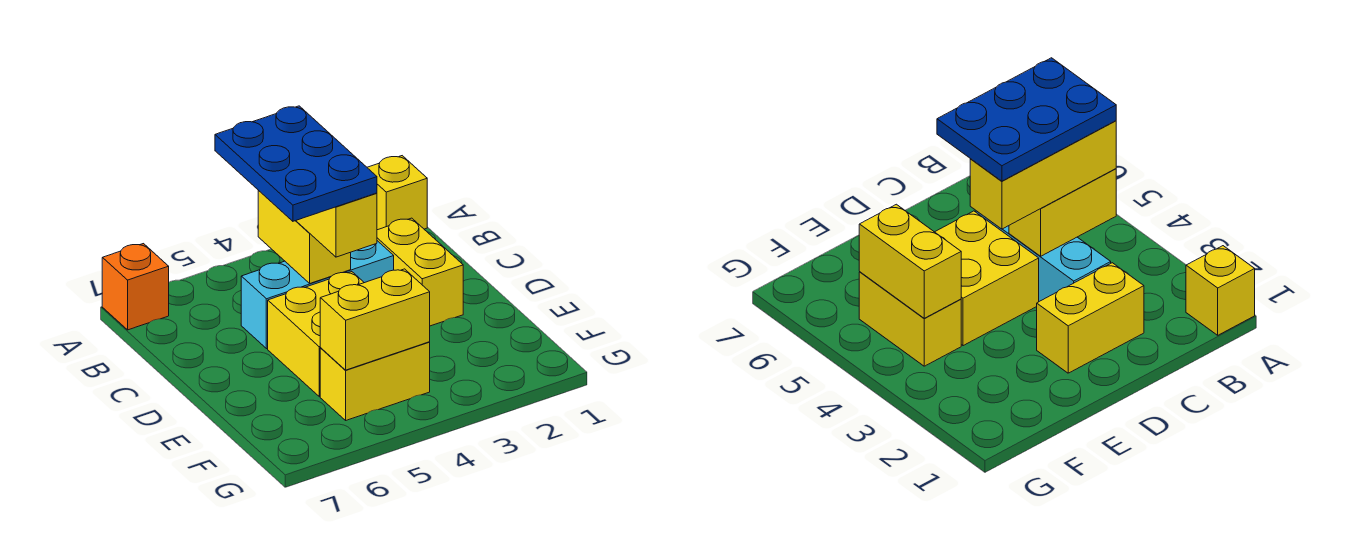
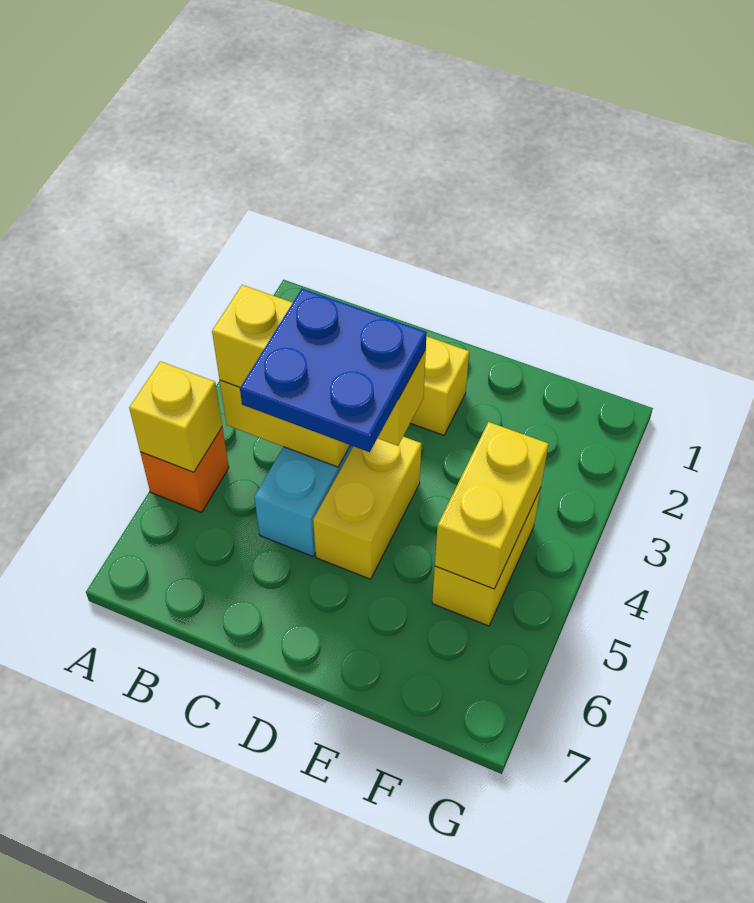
yellow 1x1 brick [367,156,427,230] -> yellow 1x1 brick moved to [129,361,222,472]
orange 1x1 brick [102,244,169,330] -> orange 1x1 brick moved to [140,427,229,512]
blue 2x3 plate [215,106,377,221] -> blue 2x2 plate [240,289,427,452]
yellow 2x2 brick [268,272,364,397] -> yellow 1x2 brick [313,437,421,579]

